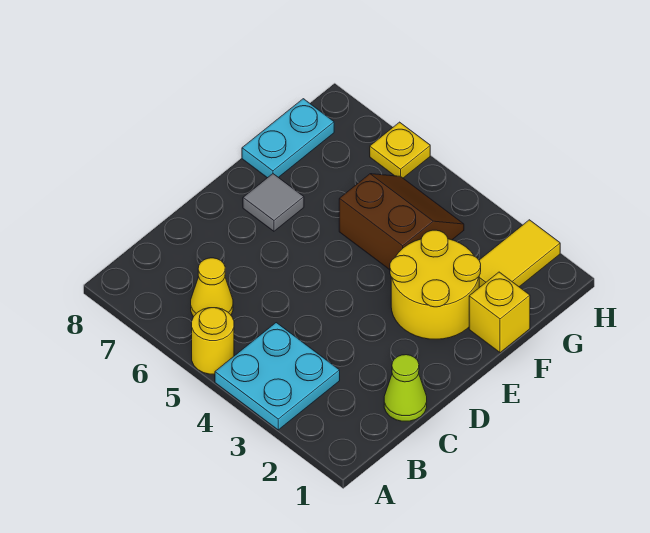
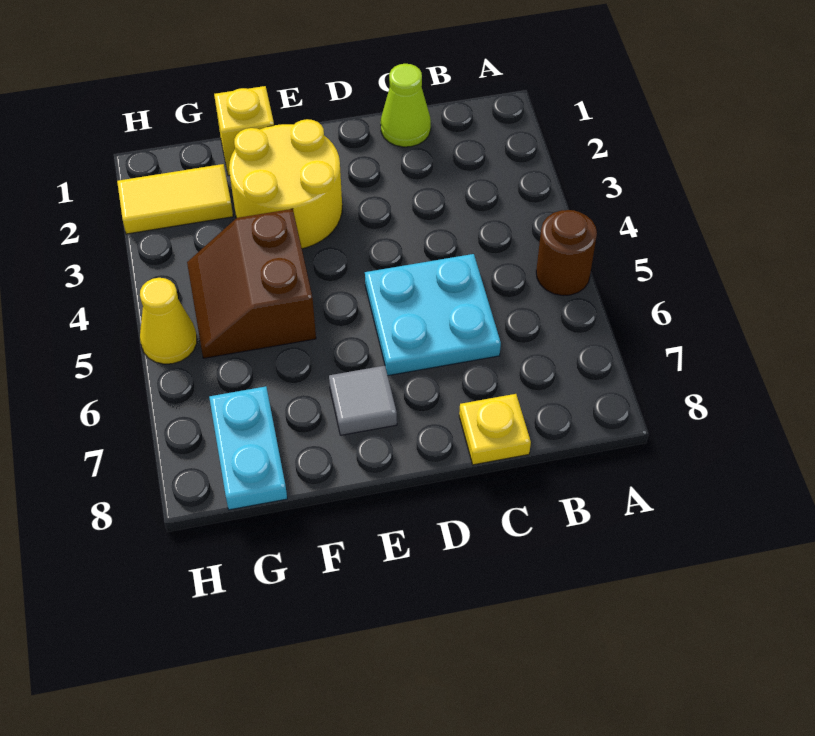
cyan 2x2 plate [215,323,340,430] -> cyan 2x2 plate moved to [365,254,501,375]
yellow 1x1 round brick [192,308,234,374] -> brown 1x1 round brick [536,210,597,295]
yellow 1x1 cone [191,258,233,317] -> yellow 1x1 cone moved to [140,278,197,364]
cyan 1x2 plate [242,99,334,178] -> cyan 1x2 plate turned to [209,386,287,510]
yellow 1x1 plate [370,122,430,178] -> yellow 1x1 plate moved to [459,394,531,465]

